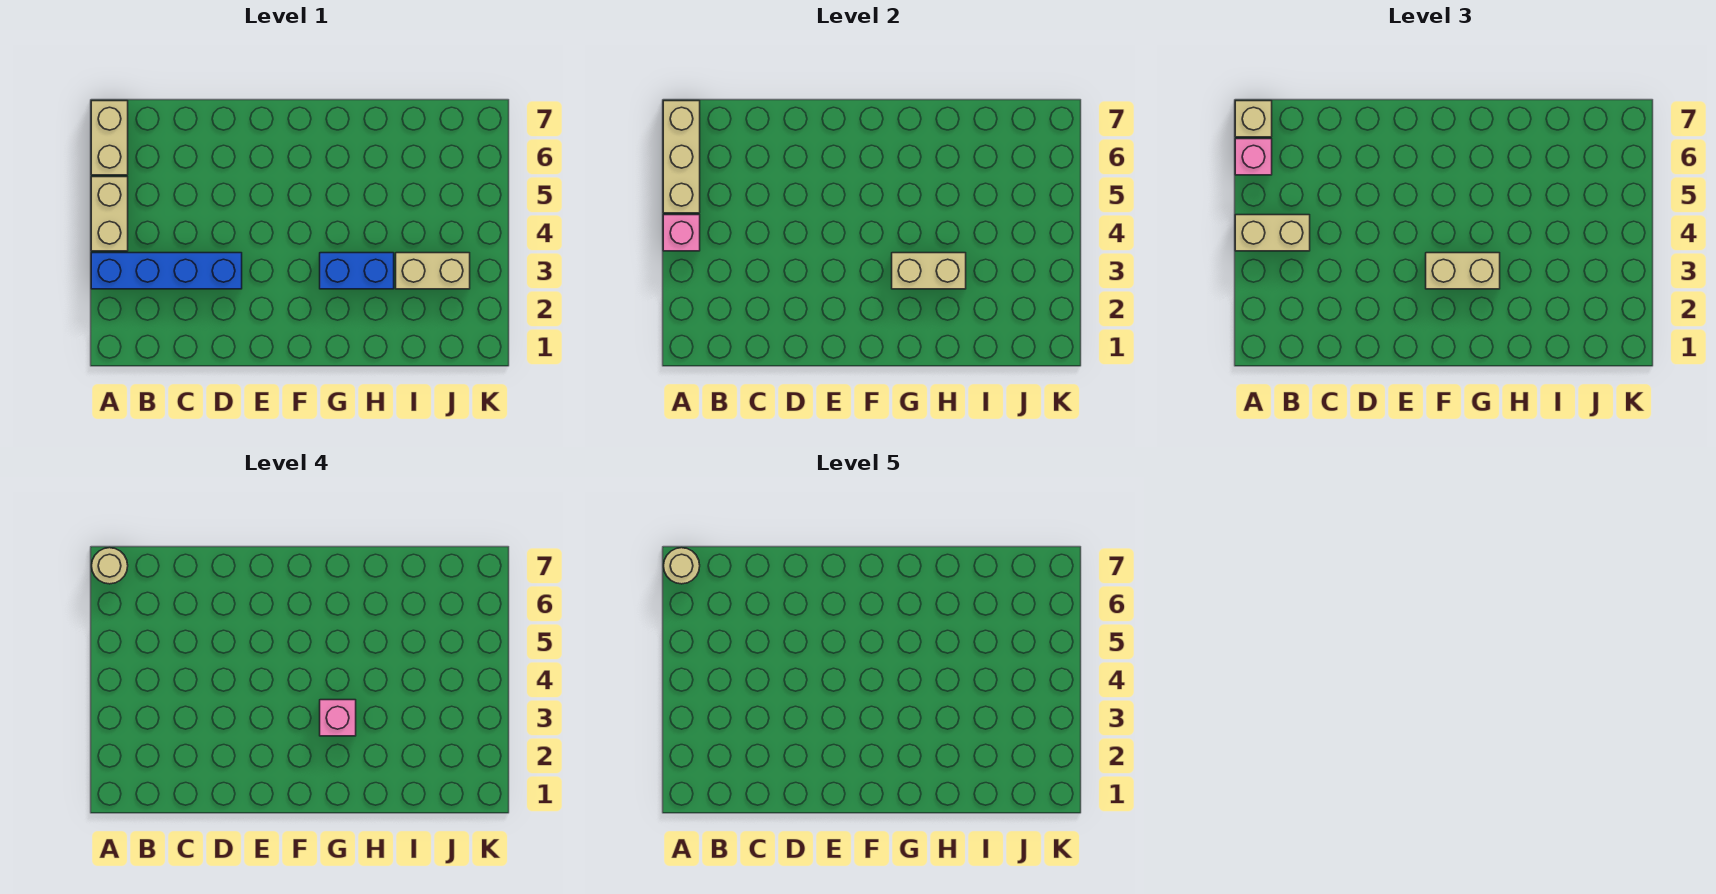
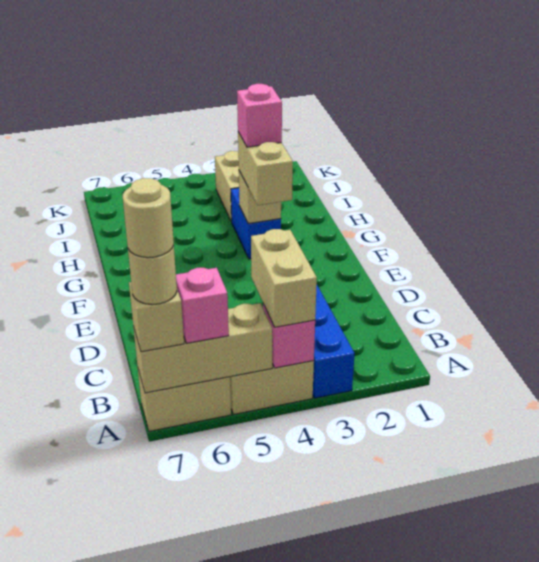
tan 1x2 brick [892,253,966,289] -> tan 1x1 brick [239,171,281,224]

